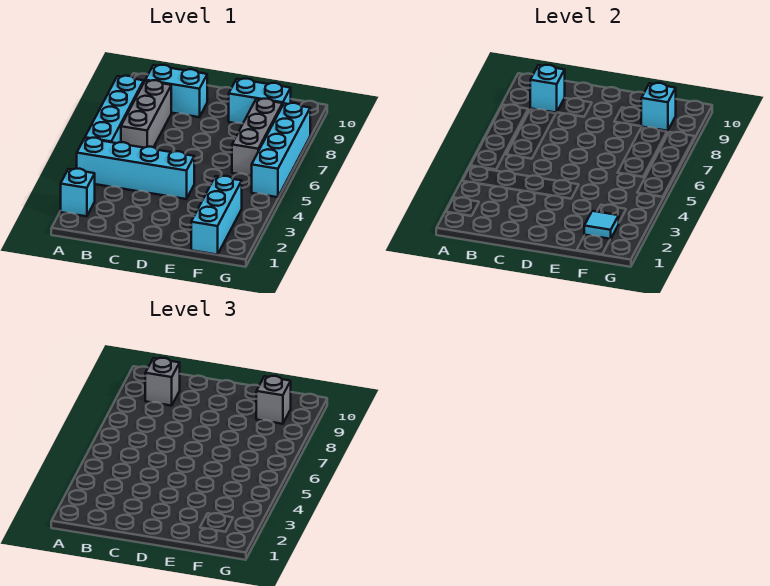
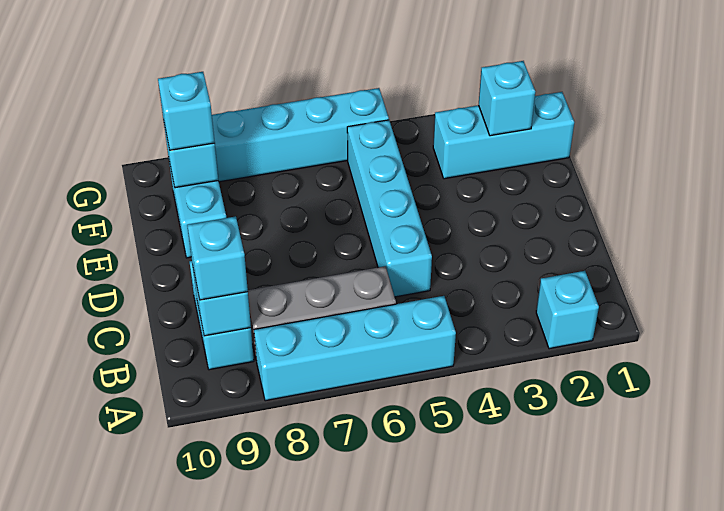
cyan 1x4 brick [77,138,194,199] -> cyan 1x4 brick moved to [347,120,432,297]
grey 1x1 brick [145,358,180,406] -> cyan 1x1 brick [187,216,248,300]
cyan 1x1 tile [584,211,619,239] -> cyan 1x1 brick [479,61,535,136]
grey 1x3 brick [232,99,283,176] -> none
grey 1x1 brick [256,376,291,424] -> cyan 1x1 brick [158,72,215,150]

